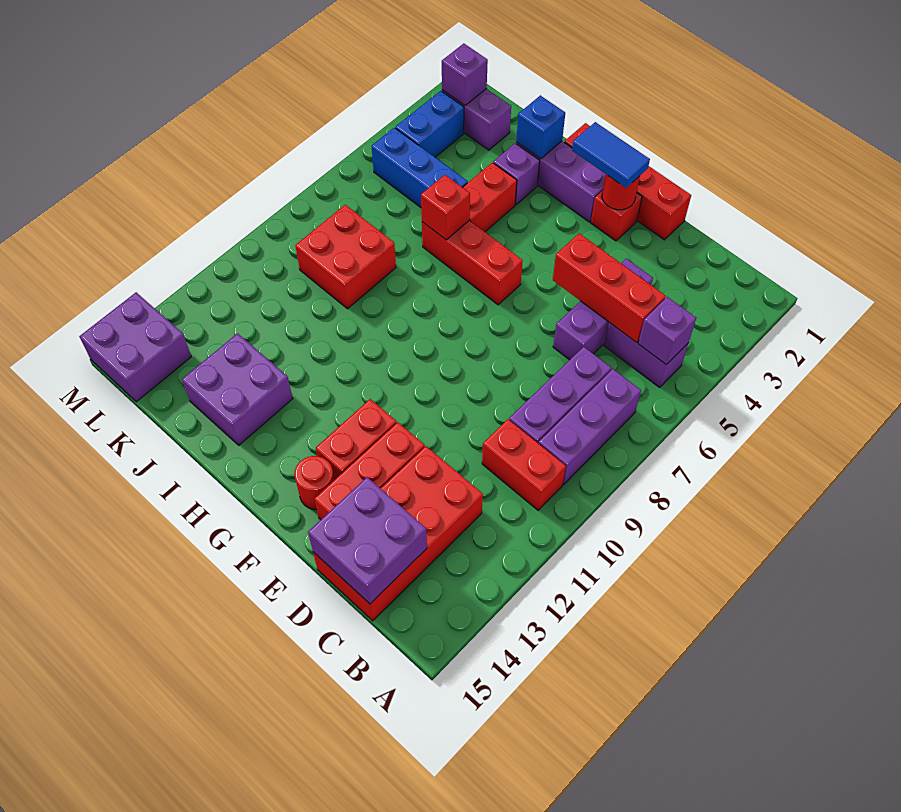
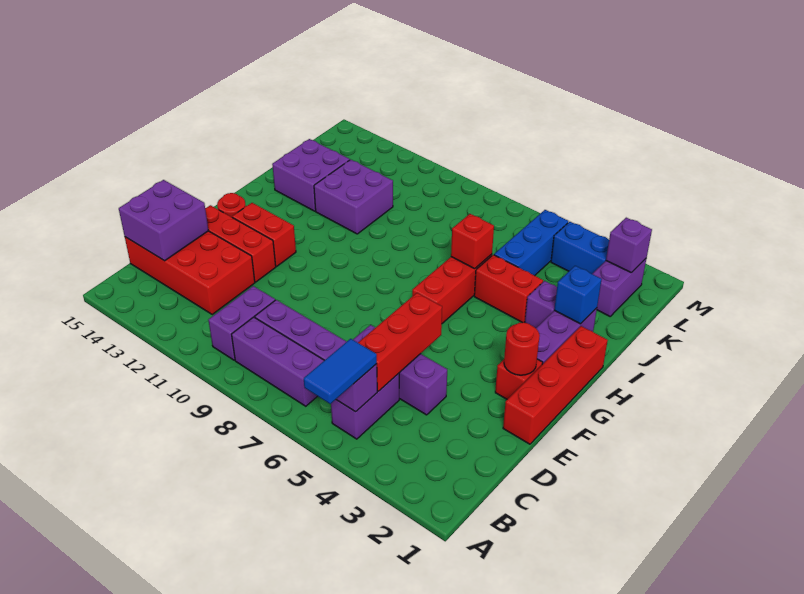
red 1x2 brick [482,419,566,510] -> purple 1x2 brick [208,286,275,360]
blue 1x2 tile [572,122,650,188] -> blue 1x2 tile moved to [304,339,377,404]
red 2x2 brick [295,205,396,309] -> none
purple 2x2 brick [79,292,191,402] -> purple 2x2 brick moved to [314,160,393,234]

